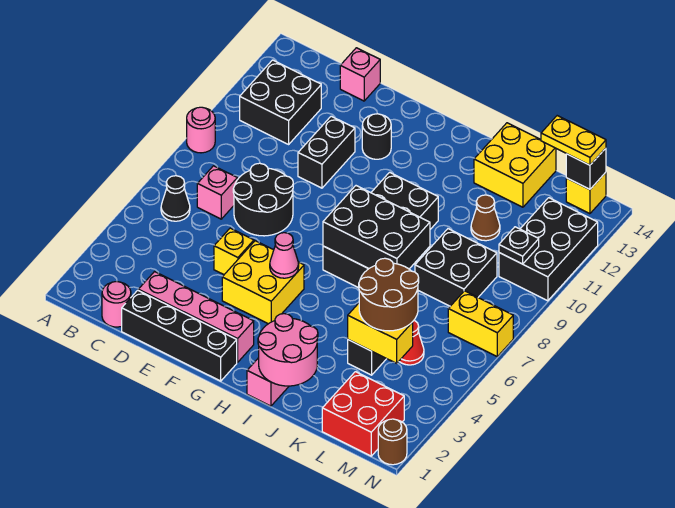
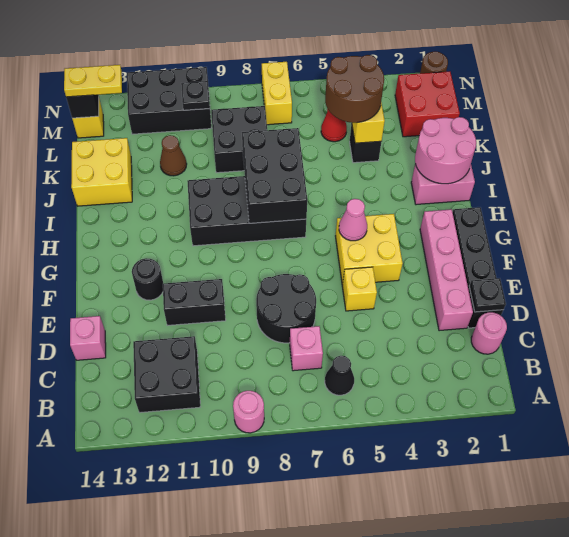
none -> black 1x1 plate [469,278,506,312]
yellow 1x2 plate [541,116,606,165] -> yellow 1x2 plate turned to [64,65,122,97]

